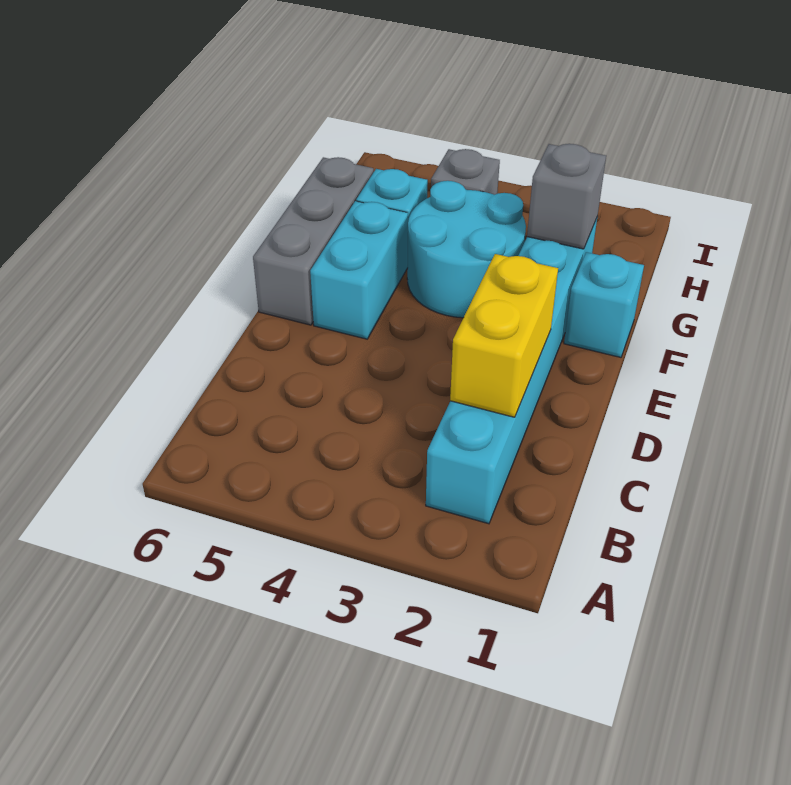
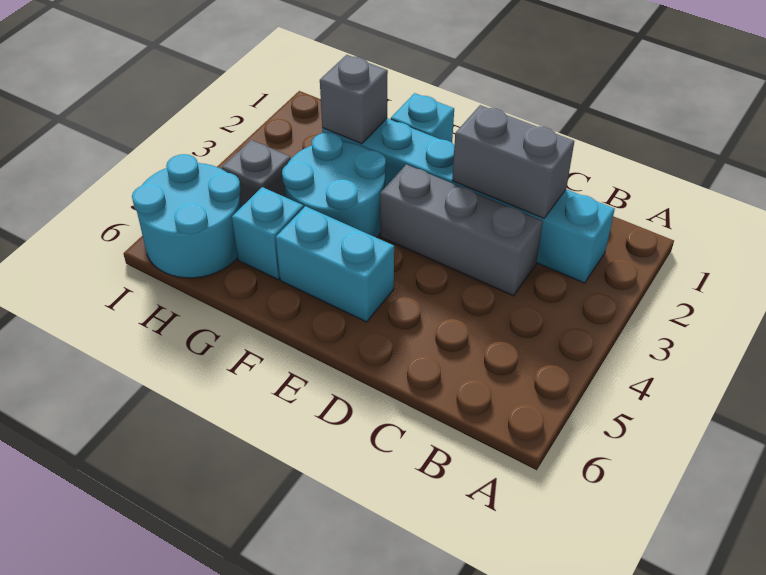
yellow 1x2 brick [450,254,558,417] -> grey 1x2 brick [452,105,574,218]
grey 1x3 brick [253,157,374,325] -> grey 1x3 brick moved to [380,165,543,296]
none -> cyan 2x2 round brick [132,154,241,278]

